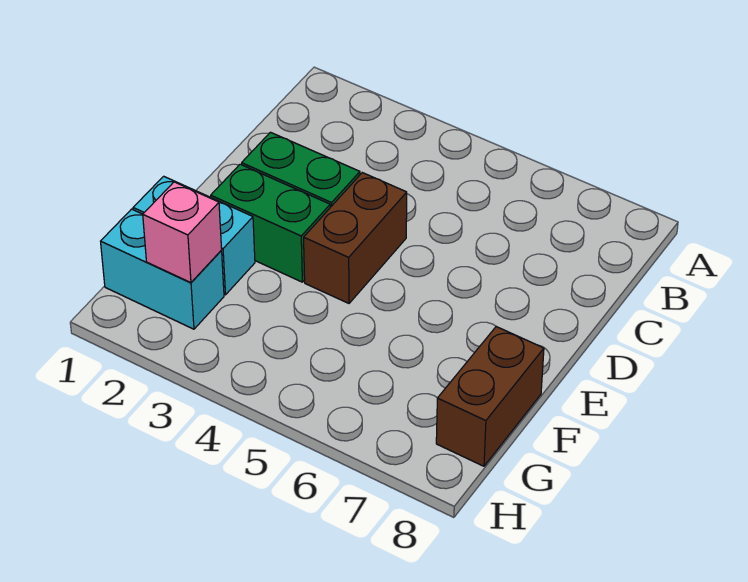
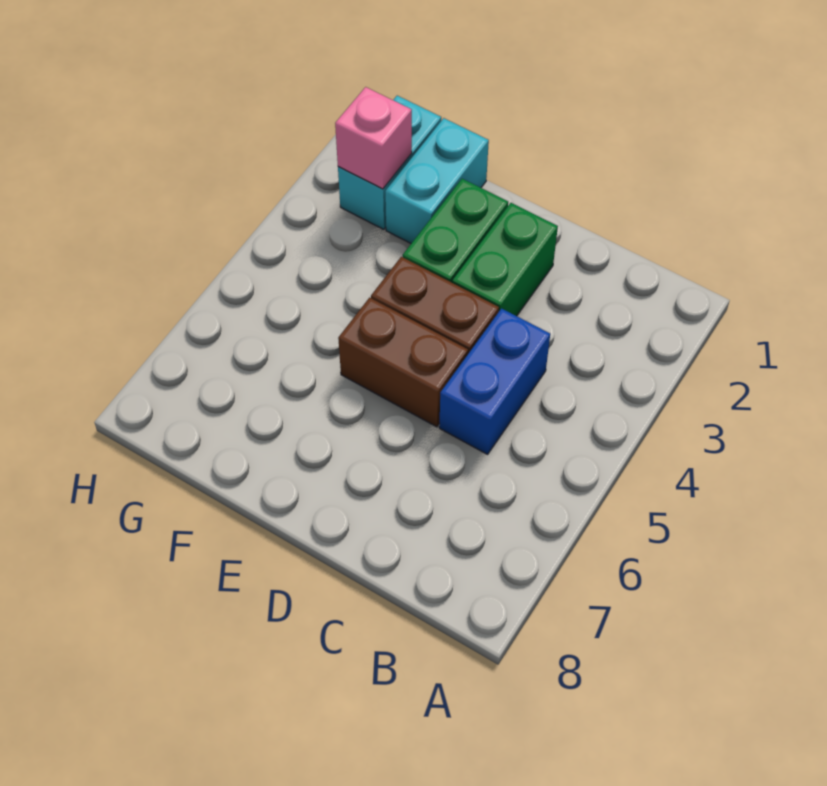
none -> blue 1x2 brick [439,309,550,454]
brown 1x2 brick [436,327,544,466] -> brown 1x2 brick moved to [338,298,468,427]

